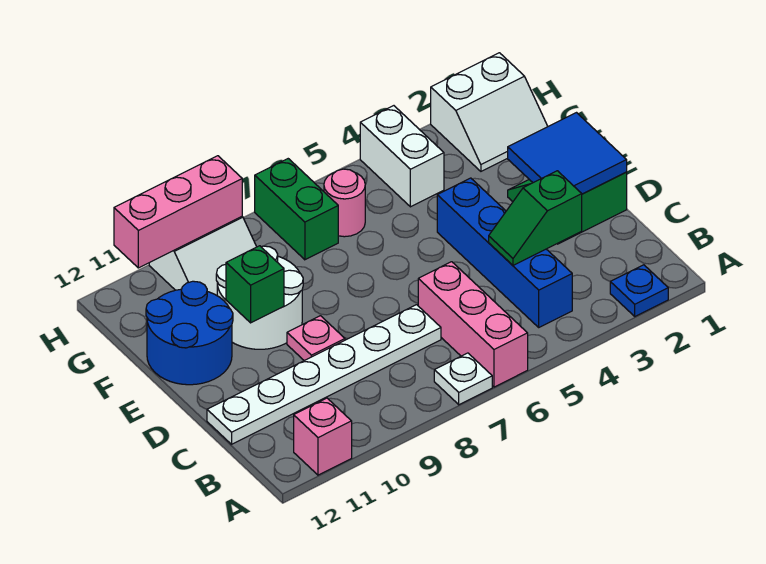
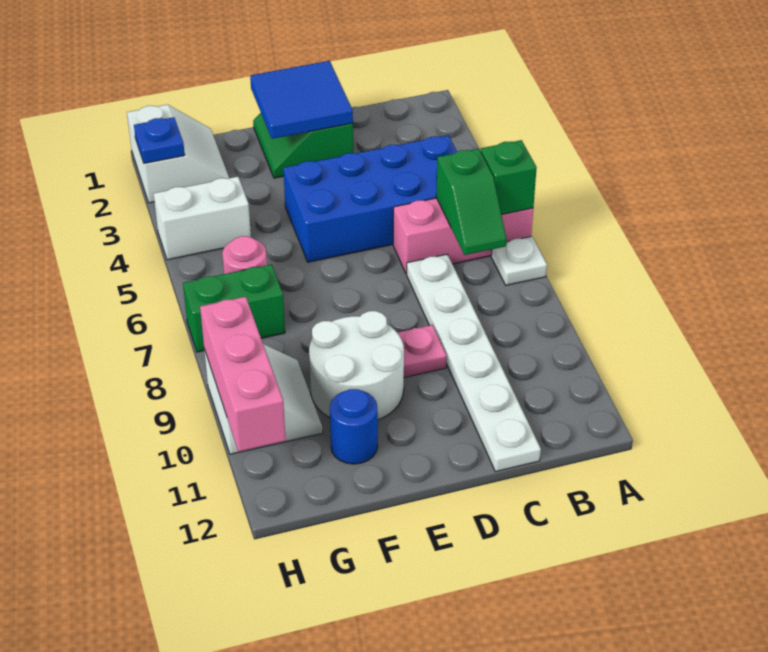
blue 1x1 plate [610,265,668,316] -> blue 1x1 plate moved to [134,117,185,163]
pink 1x1 brick [294,398,352,475] -> none
blue 1x4 brick [437,178,572,327] -> blue 2x4 brick [283,135,457,262]
green 1x2 slope [489,171,582,265] -> green 1x2 slope moved to [436,149,507,255]
green 1x1 brick [226,246,284,323] -> green 1x1 brick moved to [481,140,537,215]
blue 2x2 round brick [146,281,233,385] -> blue 1x1 round brick [330,389,378,464]

